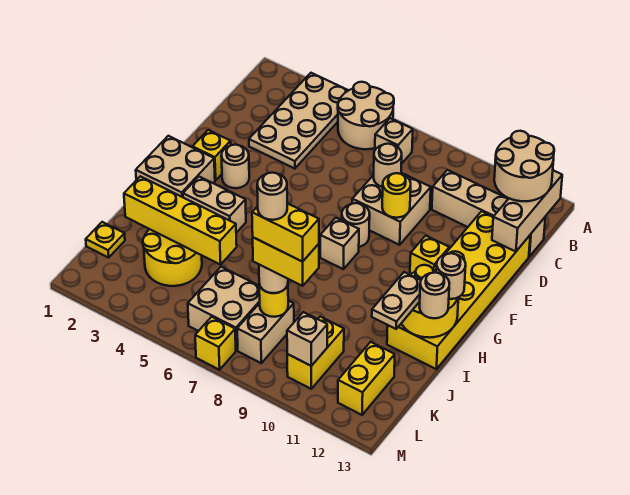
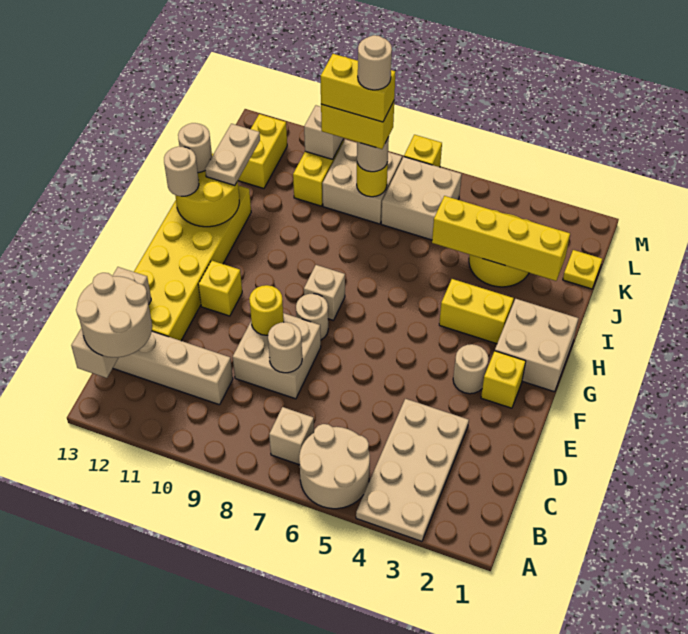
tan 1x2 brick [183,177,246,233] -> yellow 1x2 brick [439,279,514,344]
tan 1x2 brick [237,301,294,363] -> tan 2x2 brick [322,139,402,224]

